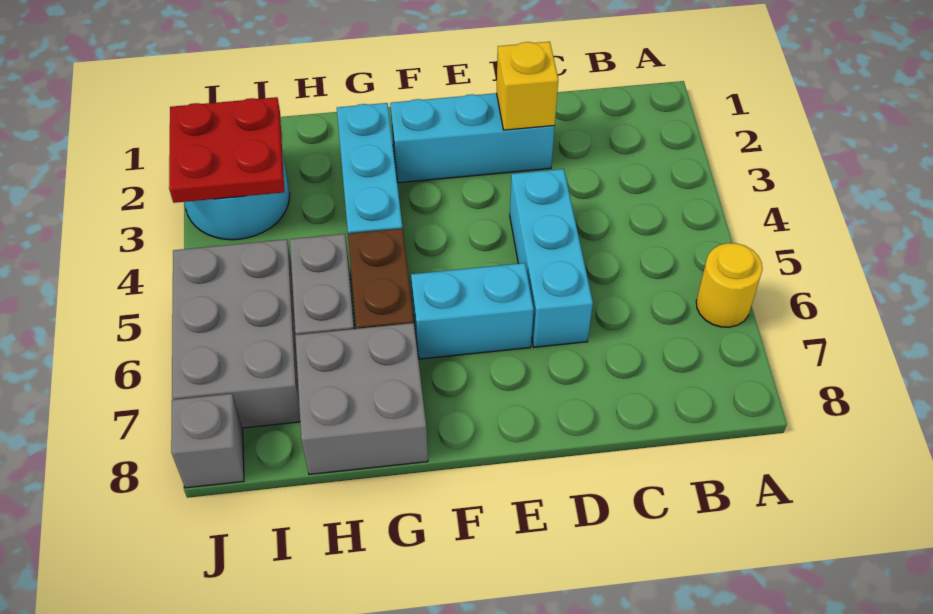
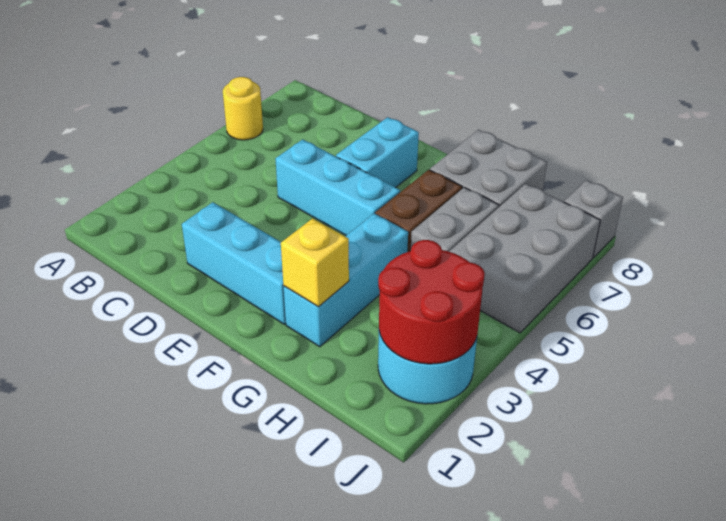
yellow 1x1 brick [497,42,558,130] -> yellow 1x1 brick moved to [281,218,349,307]
cyan 1x3 brick [510,169,593,347] -> cyan 1x3 brick turned to [275,139,400,235]
cyan 1x2 brick [411,263,534,359] -> cyan 1x2 brick turned to [336,117,419,188]
red 2x2 plate [169,97,284,203] -> red 2x2 round brick [378,240,485,364]

